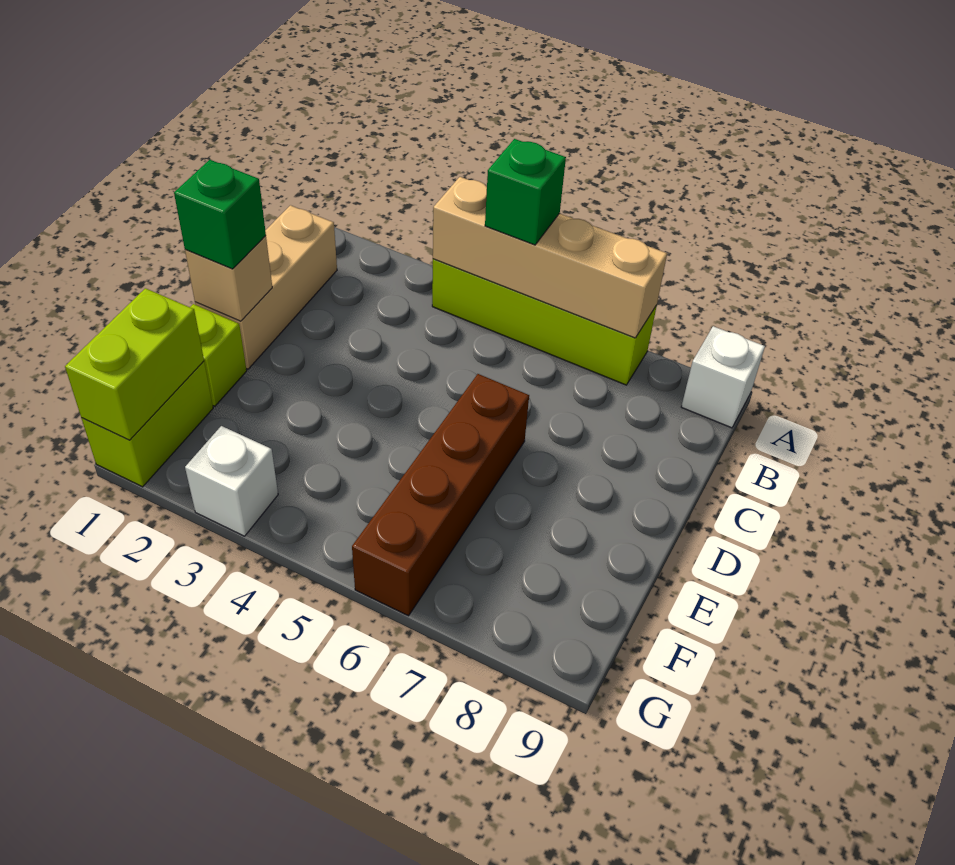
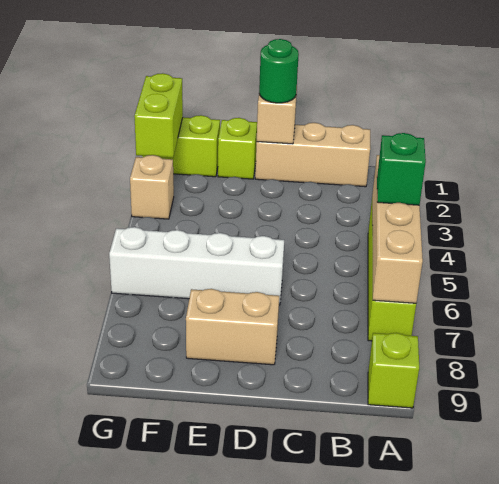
white 1x1 brick [681,326,765,428] -> lime 1x1 brick [368,333,419,408]
green 1x1 brick [174,160,266,269] -> green 1x1 round brick [259,39,299,103]
brown 1x4 brick [352,374,529,616] -> white 1x4 brick [109,227,284,305]
none -> tan 1x2 brick [186,289,279,365]
lime 1x2 brick [65,288,204,440] -> lime 1x2 brick turned to [134,73,183,158]
white 1x1 brick [185,426,278,536] -> tan 1x1 brick [130,155,174,219]

